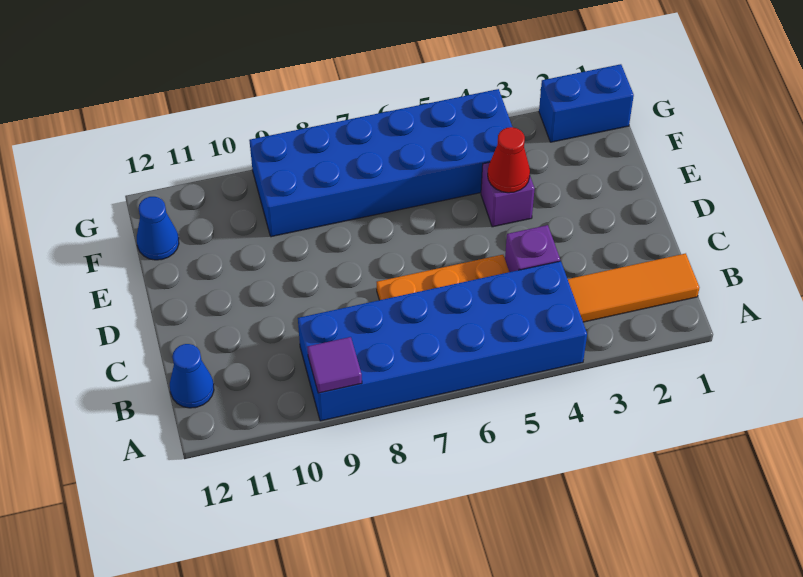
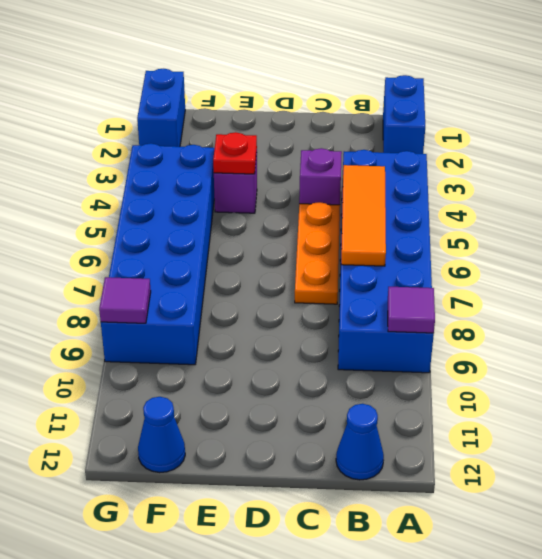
none -> blue 1x2 brick [383,75,425,154]
orange 1x3 tile [568,253,699,322] -> orange 1x3 tile moved to [341,165,386,266]
red 1x1 cone [488,127,530,193] -> red 1x1 plate [213,132,257,174]
none -> purple 1x1 tile [99,277,151,323]

